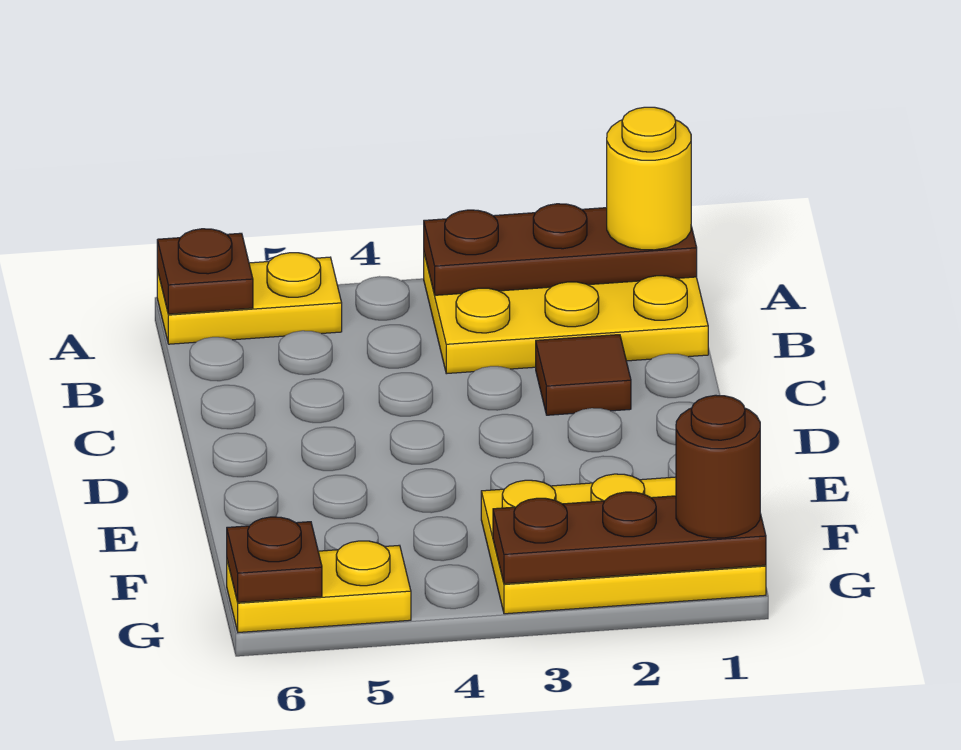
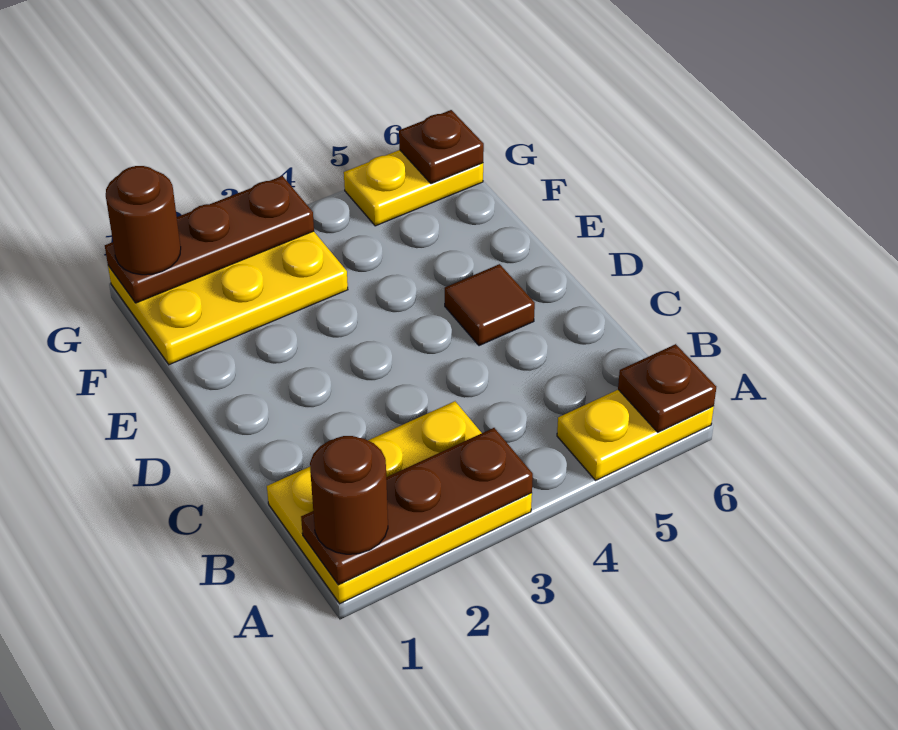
yellow 1x1 round brick [607,107,691,250] -> brown 1x1 round brick [310,436,388,554]
brown 1x1 tile [536,335,631,415] -> brown 1x1 tile moved to [445,264,535,346]

